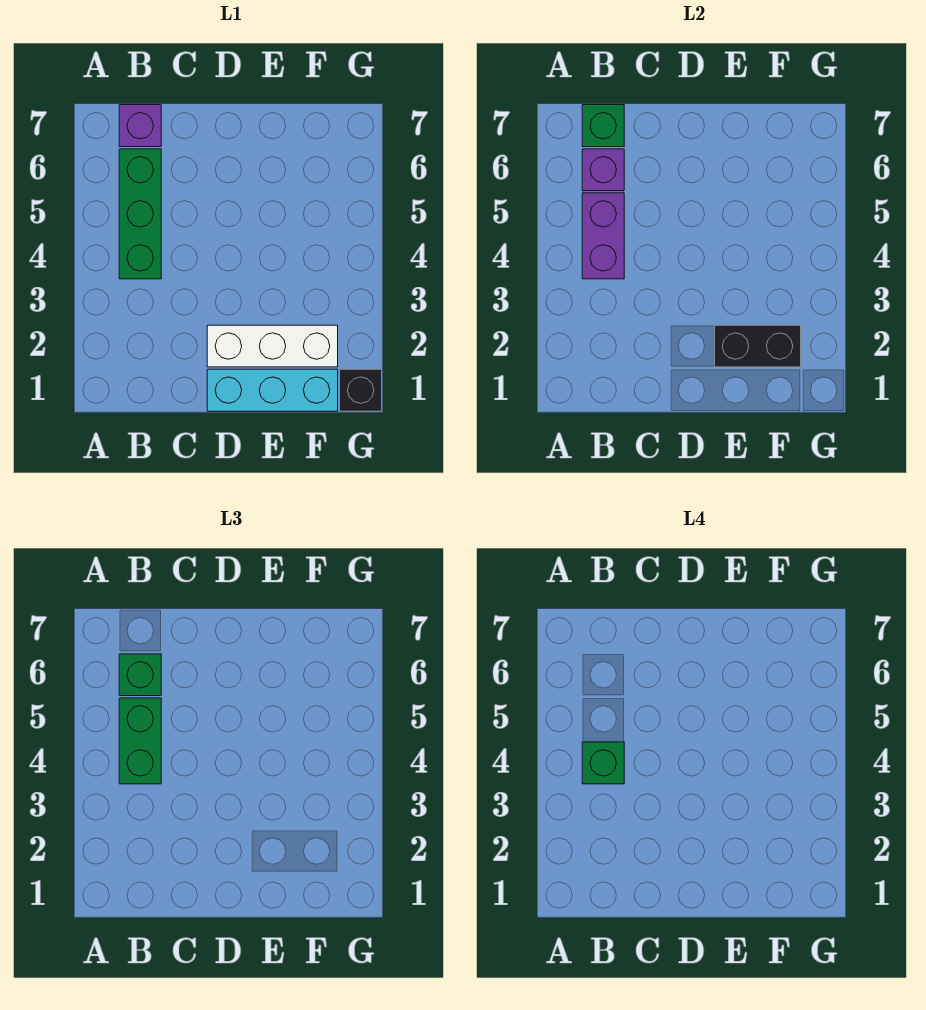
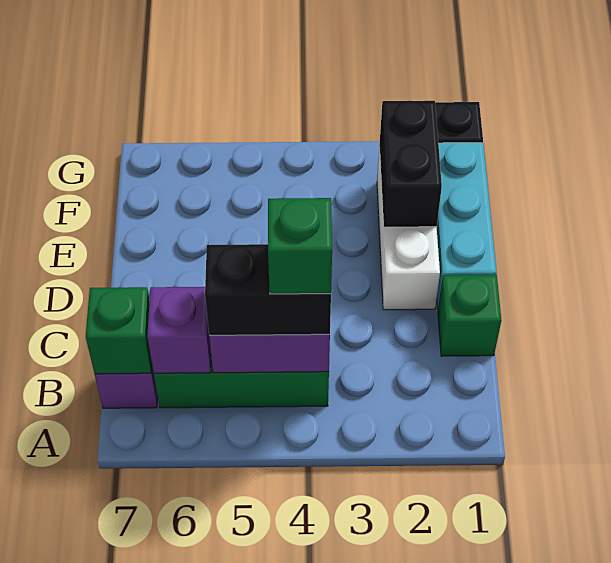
green 1x2 brick [119,698,161,784] -> black 1x2 brick [205,244,331,335]
green 1x1 brick [119,654,161,696] -> green 1x1 brick moved to [438,275,501,356]

